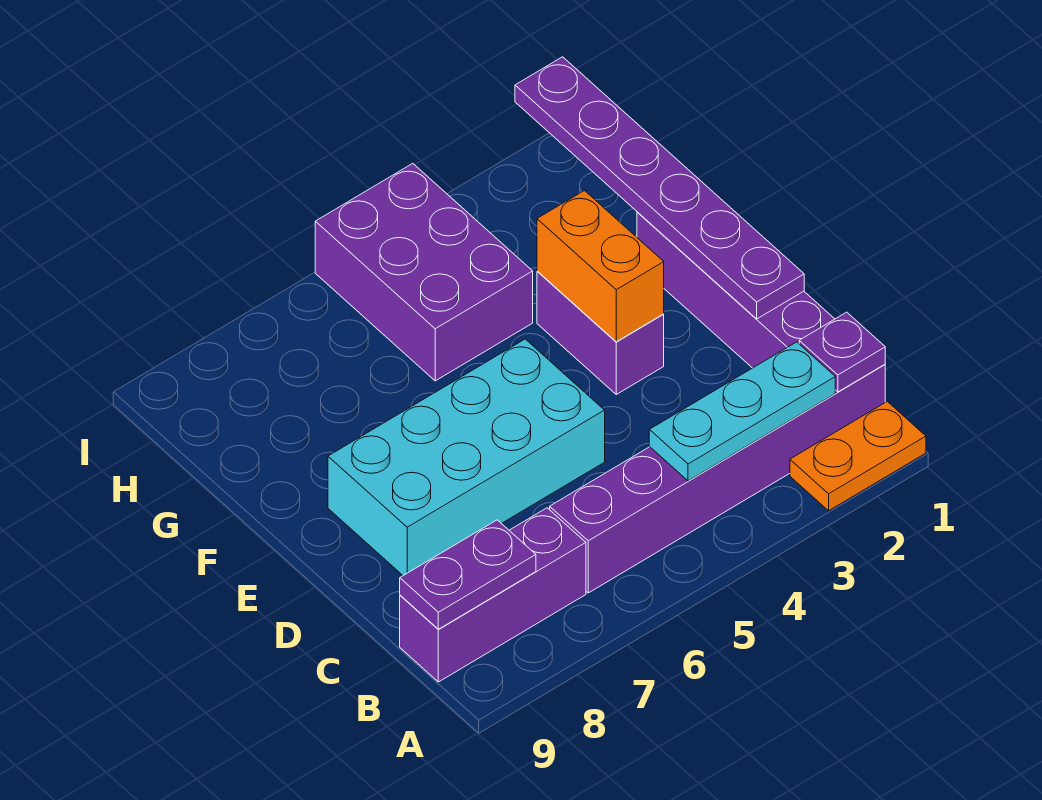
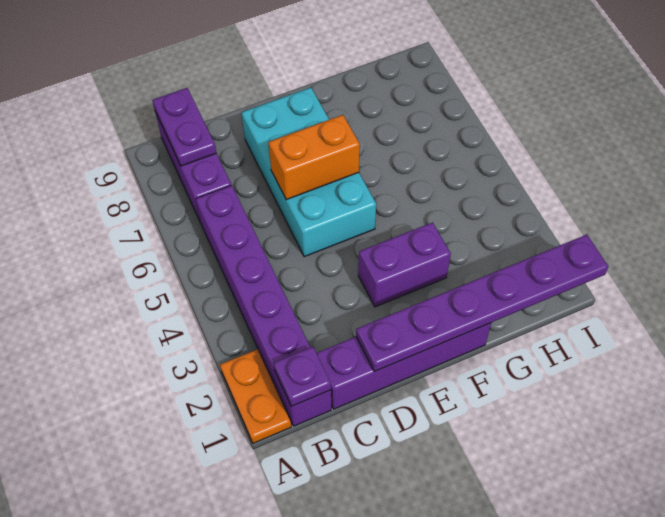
cyan 1x3 plate [649,342,835,481] -> none
orange 1x2 brick [537,191,664,342] -> orange 1x2 brick moved to [268,115,360,200]
purple 2x3 brick [315,163,533,381] -> none

